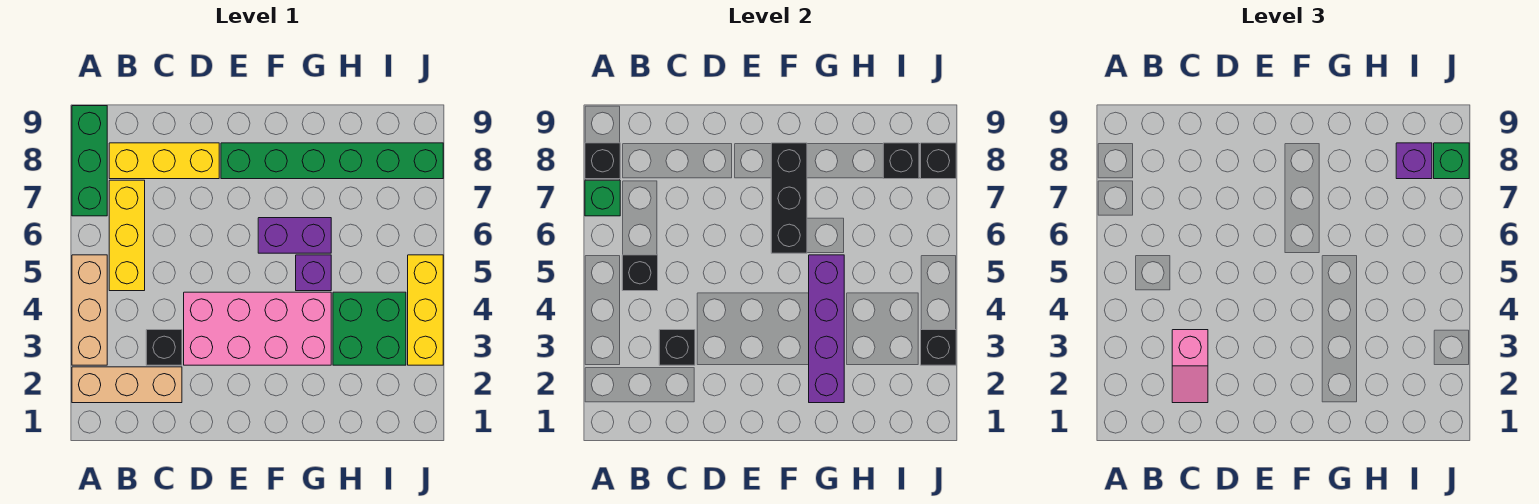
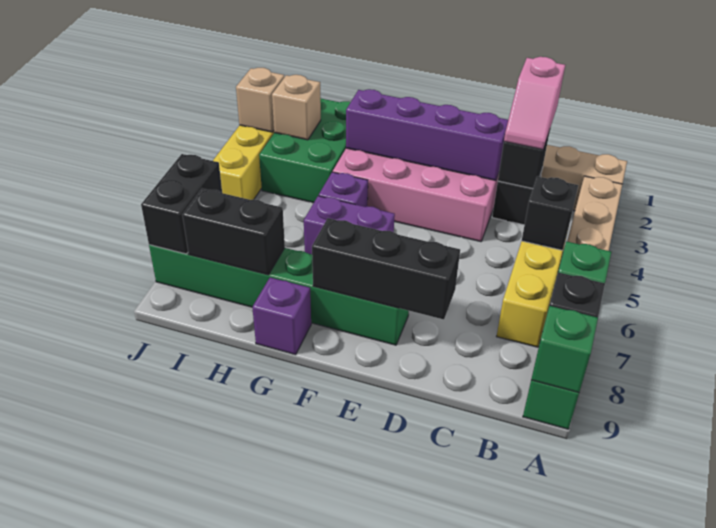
yellow 1x3 brick [109,143,219,179] -> none
pink 1x2 slope [1172,330,1208,403] -> pink 1x2 slope turned to [504,57,565,149]
black 1x3 brick [771,143,807,253] -> black 1x3 brick turned to [312,218,460,319]
purple 1x4 brick [809,255,844,403] -> purple 1x4 brick turned to [346,89,508,180]
green 2x2 brick [333,292,406,365] -> green 2x3 brick [259,98,350,203]
none -> tan 1x1 brick [272,75,321,140]
black 1x1 brick [883,143,919,179] -> black 1x2 brick [182,189,285,275]
purple 1x1 brick [1396,143,1432,179] -> purple 1x1 brick moved to [252,277,311,355]
black 1x1 brick [921,330,956,365] -> tan 1x1 brick [236,68,284,132]
black 1x1 brick [921,143,956,179] -> black 1x2 brick [141,154,222,254]
green 1x1 brick [1434,143,1469,179] -> green 1x1 brick moved to [531,306,598,393]

